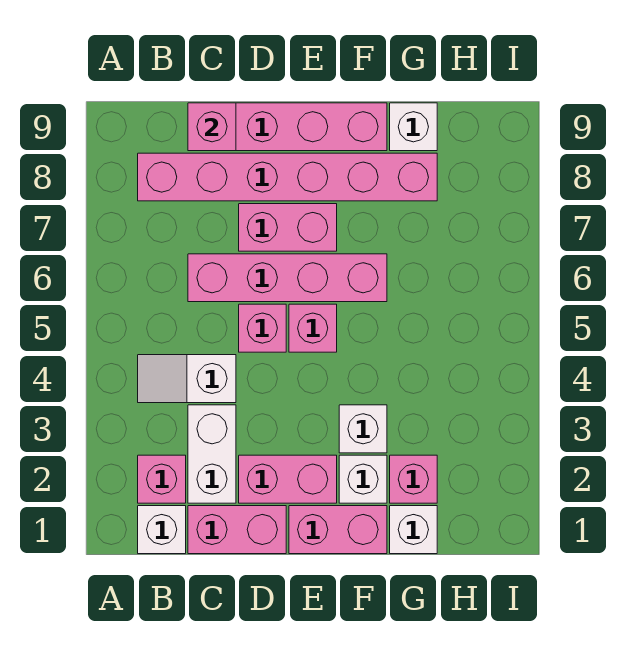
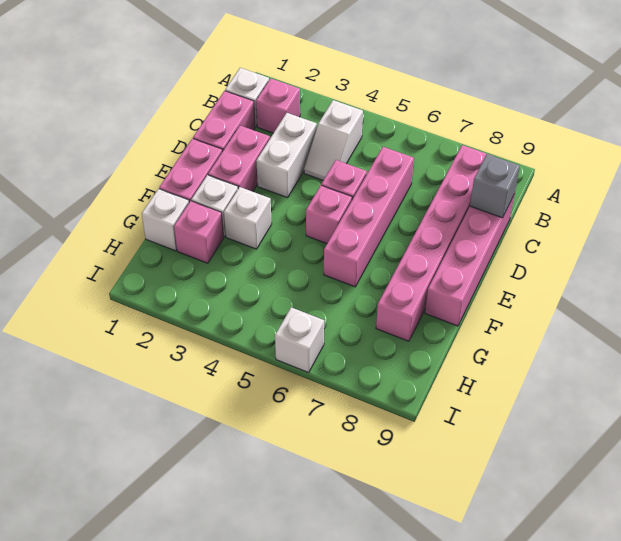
white 1x2 slope [138,355,236,403] -> white 1x2 slope turned to [304,100,363,180]
white 1x2 brick [188,405,236,503] -> white 1x2 brick turned to [256,113,317,198]
pink 1x1 brick [188,103,236,151] -> grey 1x1 brick [470,154,520,218]
pink 1x2 brick [239,204,337,251] -> none
white 1x1 brick [390,103,437,151] -> white 1x1 brick moved to [275,307,324,373]

